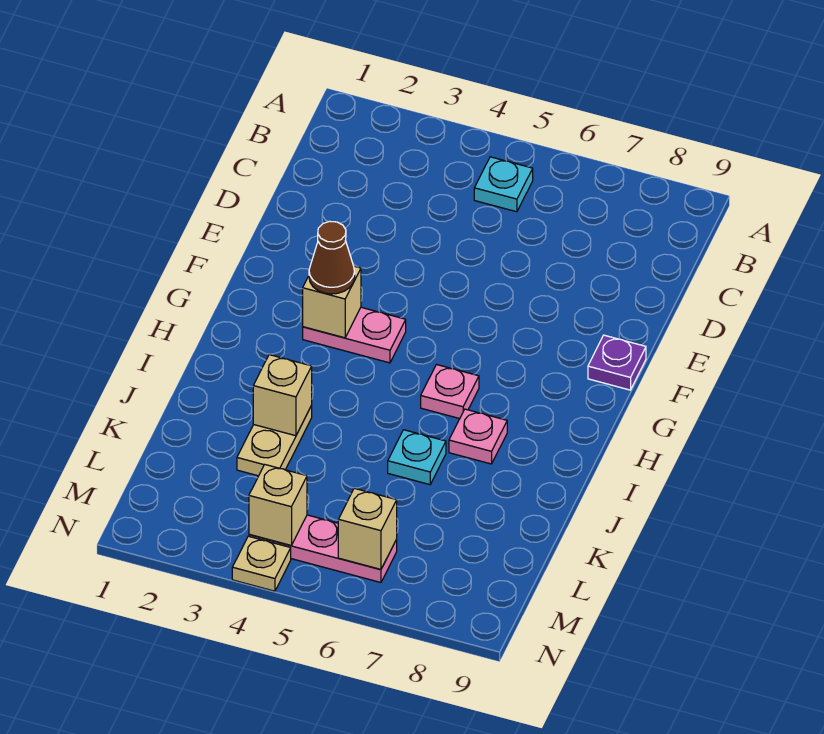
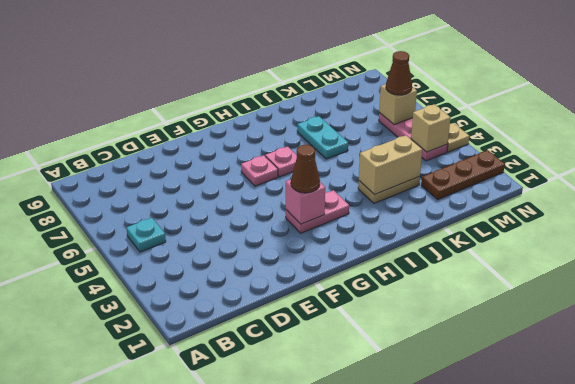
purple 1x1 plate [588,335,646,390] -> none
pink 1x2 plate [303,307,406,363] -> pink 1x2 plate turned to [286,190,349,233]
tan 1x1 brick [303,266,361,338] -> pink 1x1 brick [286,180,325,224]
pink 1x1 plate [449,409,507,464] -> pink 1x1 plate moved to [241,155,278,186]
tan 1x1 brick [253,355,312,436] -> tan 1x2 brick [359,135,422,195]
cyan 1x1 plate [388,430,446,485] -> cyan 1x2 plate [297,116,348,159]
none -> brown 1x3 plate [421,150,505,200]
none -> brown 1x1 cone [386,51,412,95]

